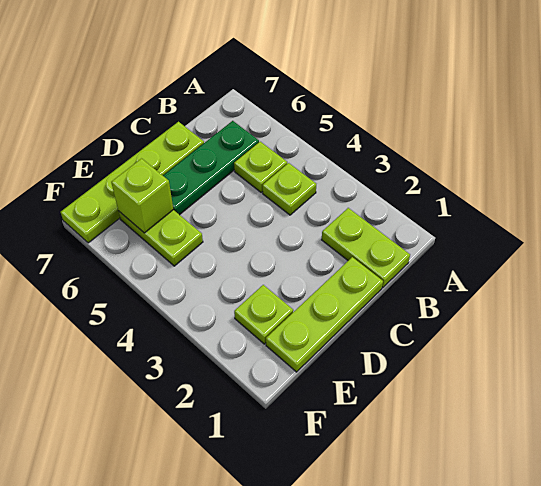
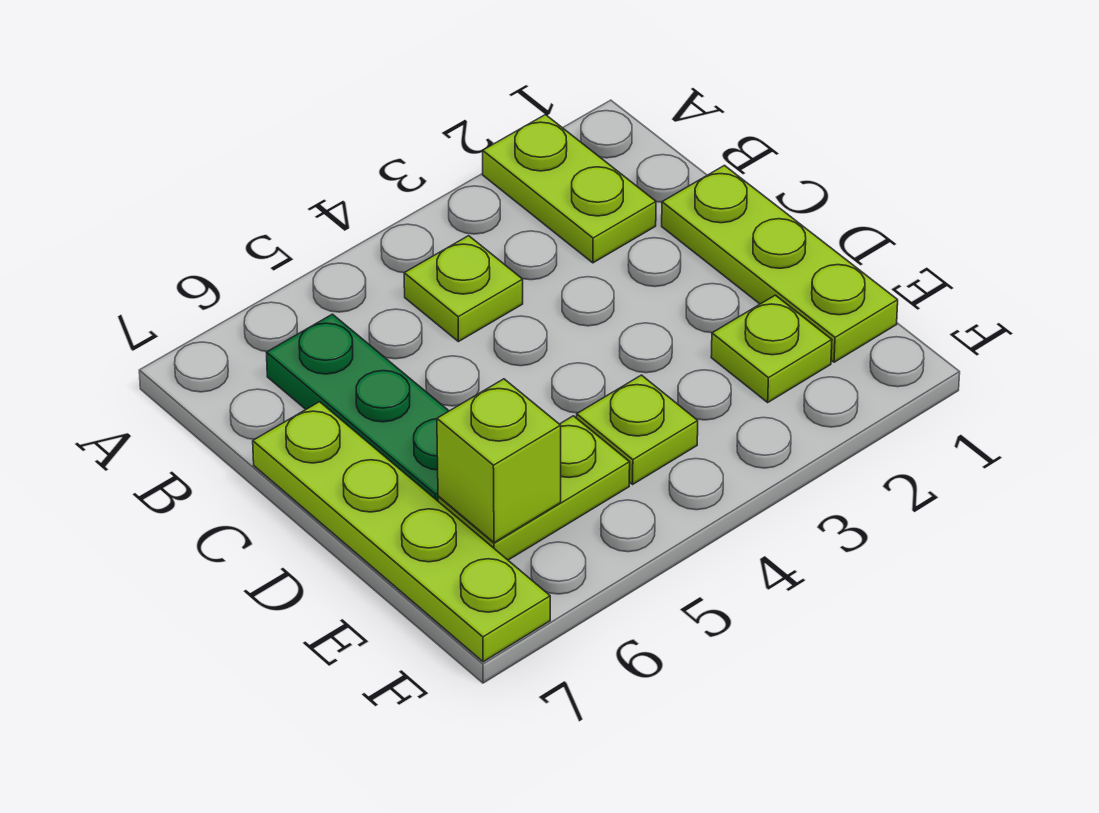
lime 1x2 plate [322,208,410,288] -> lime 1x2 plate turned to [483,115,656,263]
lime 1x1 plate [234,142,287,192] -> lime 1x1 plate moved to [577,375,698,484]

